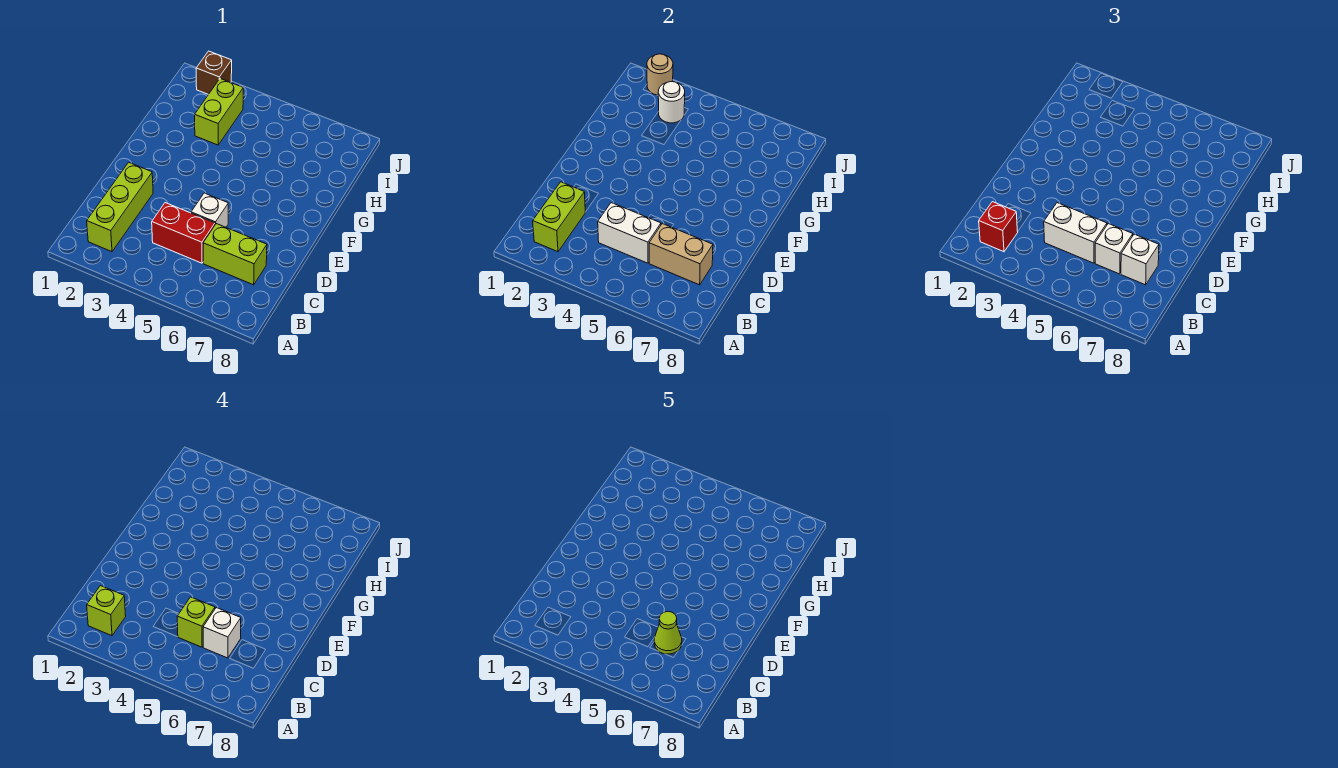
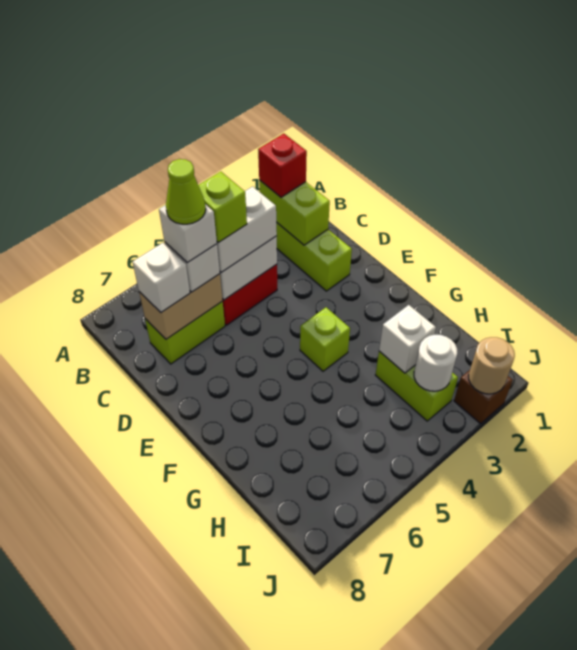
lime 1x1 brick [87,586,126,636] -> lime 1x1 brick moved to [300,307,350,371]
white 1x1 brick [191,193,228,227] -> white 1x1 brick moved to [379,305,436,373]

